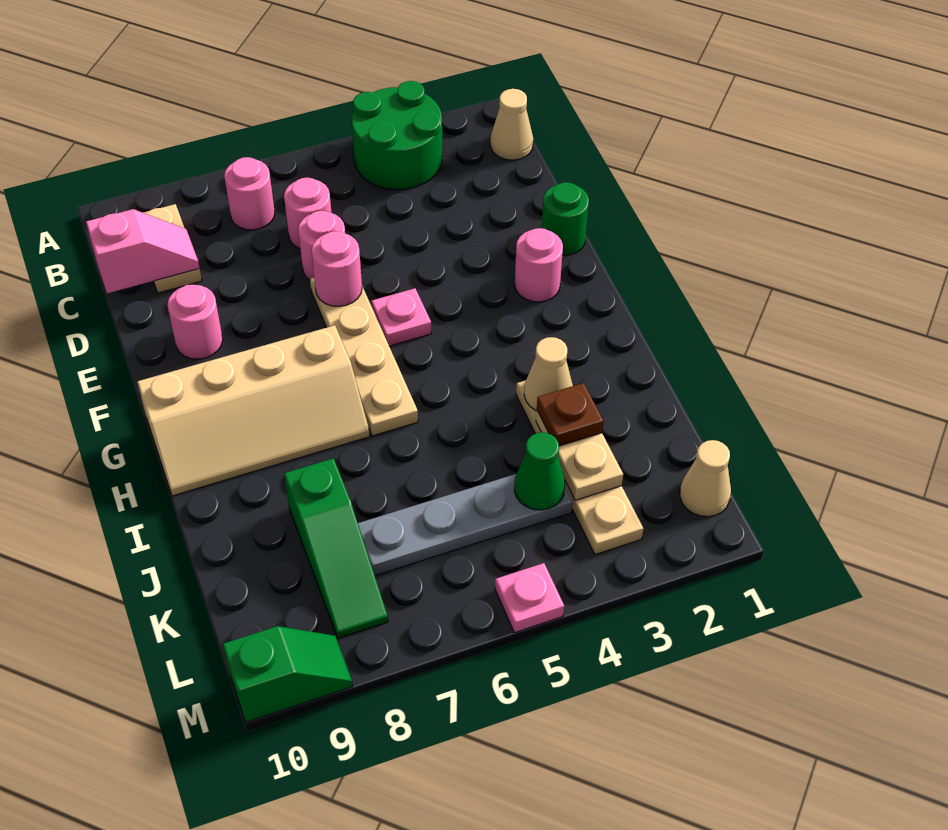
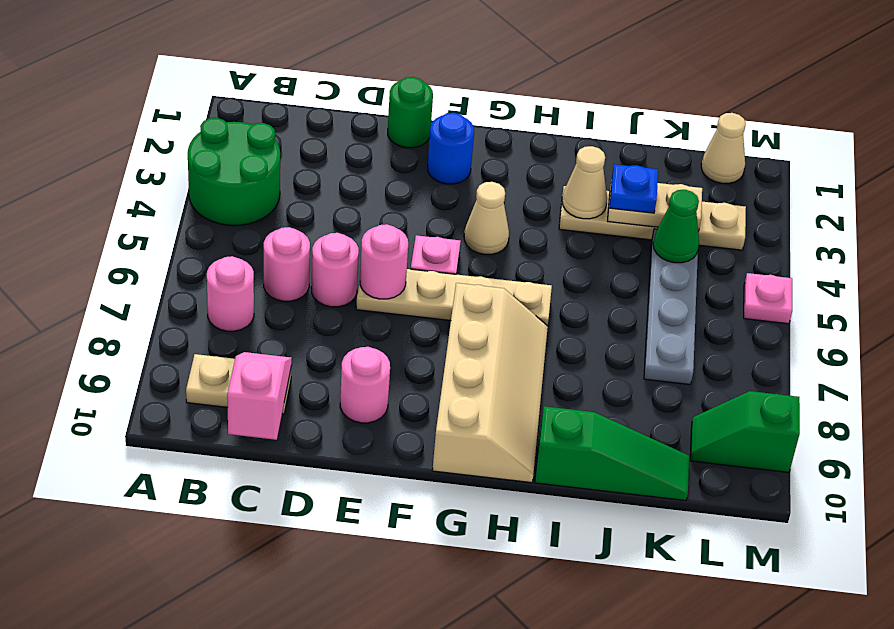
tan 1x1 cone [490,89,533,160] -> tan 1x1 cone moved to [464,182,509,254]
pink 1x1 round brick [515,228,563,302] -> blue 1x1 round brick [428,113,474,184]
brown 1x1 plate [537,383,603,446] -> blue 1x1 plate [610,164,658,213]
green 1x3 slope [284,458,388,638] -> green 1x3 slope moved to [535,406,689,501]
green 1x2 slope [223,626,353,722] -> green 1x2 slope turned to [690,391,800,472]

